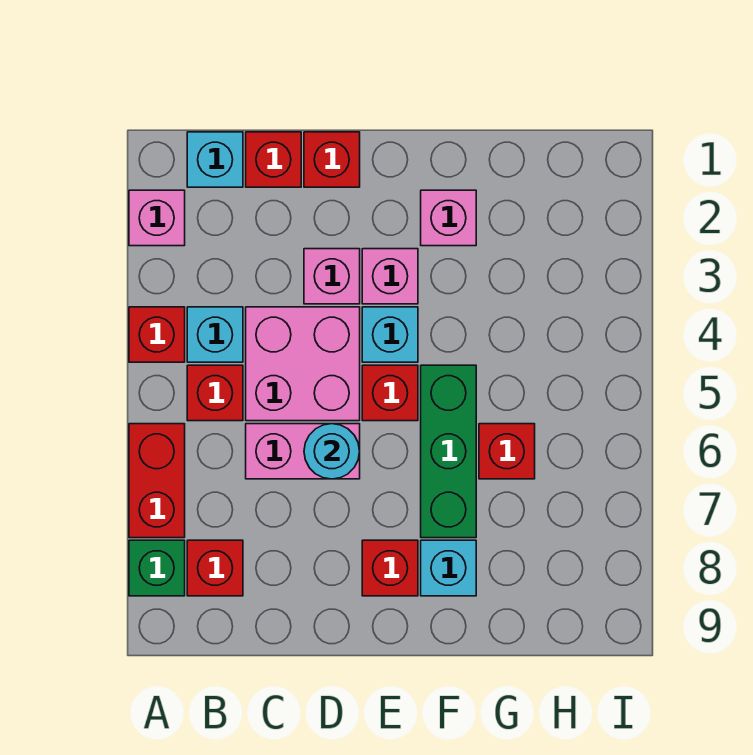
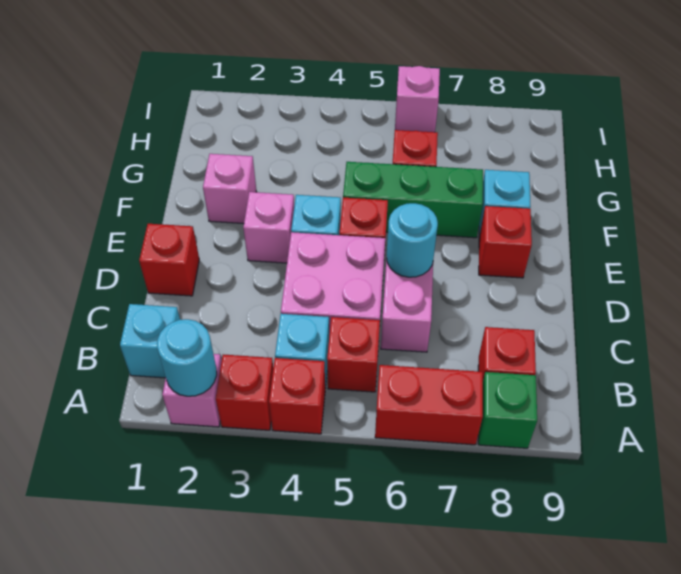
none -> cyan 1x1 round brick [157,319,217,396]
red 1x1 brick [246,132,301,187] -> red 1x1 brick moved to [216,354,273,430]
pink 1x1 brick [304,249,360,304] -> pink 1x1 brick moved to [395,66,440,132]

